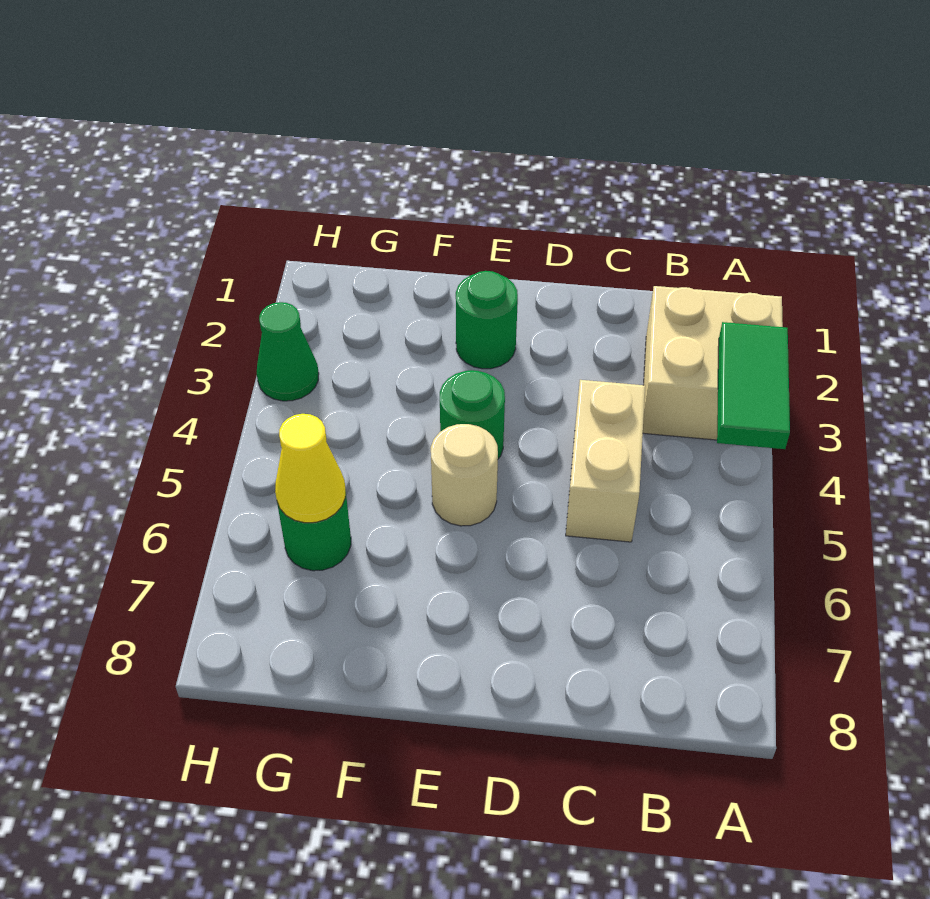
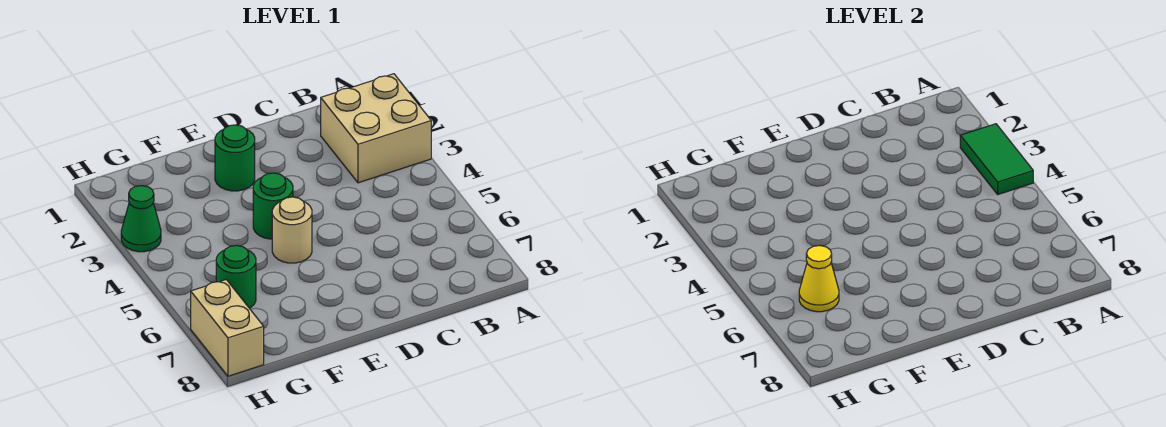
tan 1x2 brick [566,380,645,542] -> tan 1x2 brick moved to [191,280,264,376]

